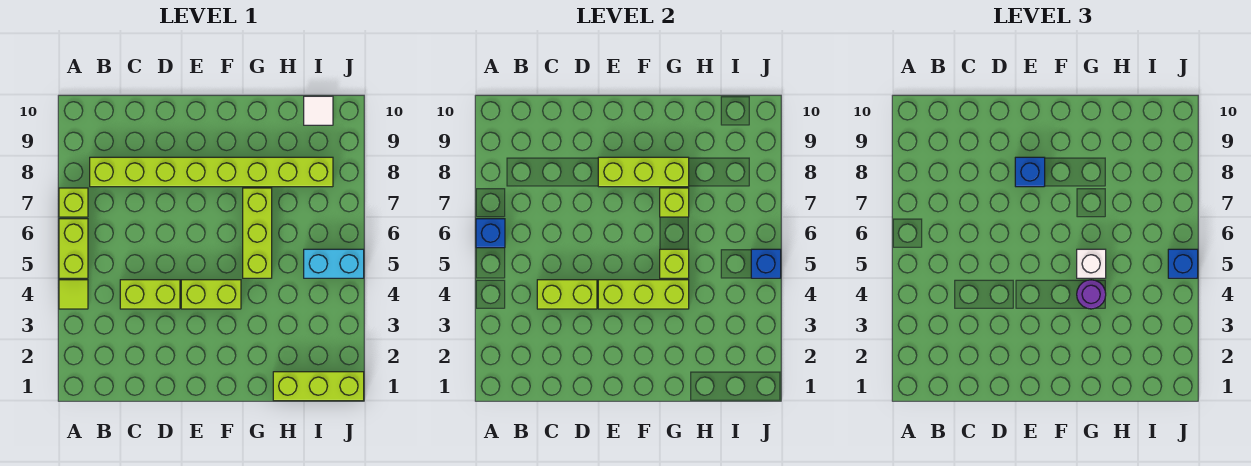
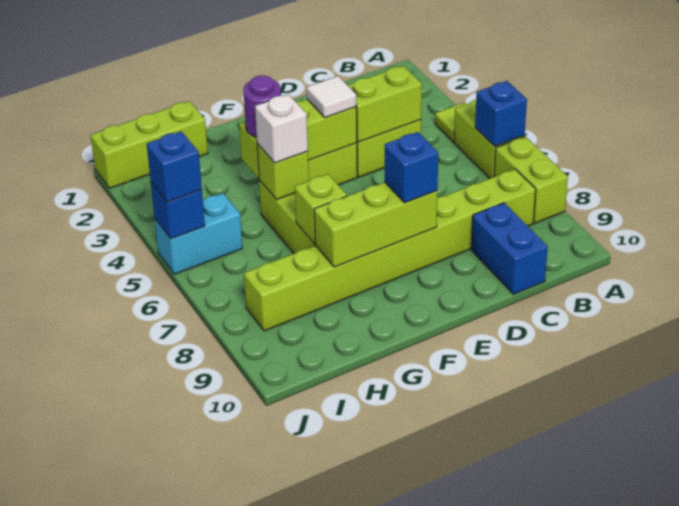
lime 1x1 brick [59,188,88,217] -> lime 1x2 brick [494,137,568,223]
none -> blue 1x2 brick [471,203,548,294]
white 1x1 tile [304,96,333,125] -> white 1x1 tile moved to [307,76,356,118]

